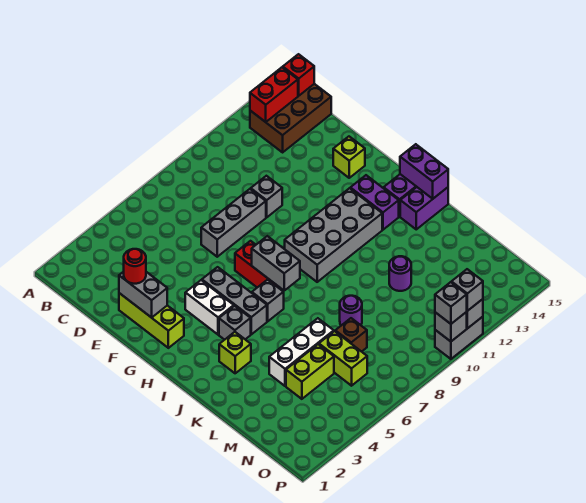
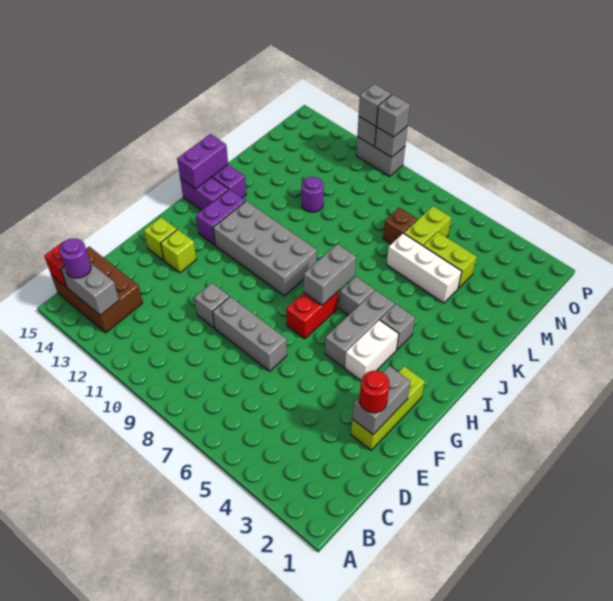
red 1x2 brick [250,67,298,122] -> grey 1x2 brick [61,263,119,315]
lime 1x1 brick [219,332,251,373] -> lime 1x1 brick moved to [161,230,197,273]
purple 1x1 round brick [340,296,362,325] -> purple 1x1 round brick moved to [59,239,91,278]

